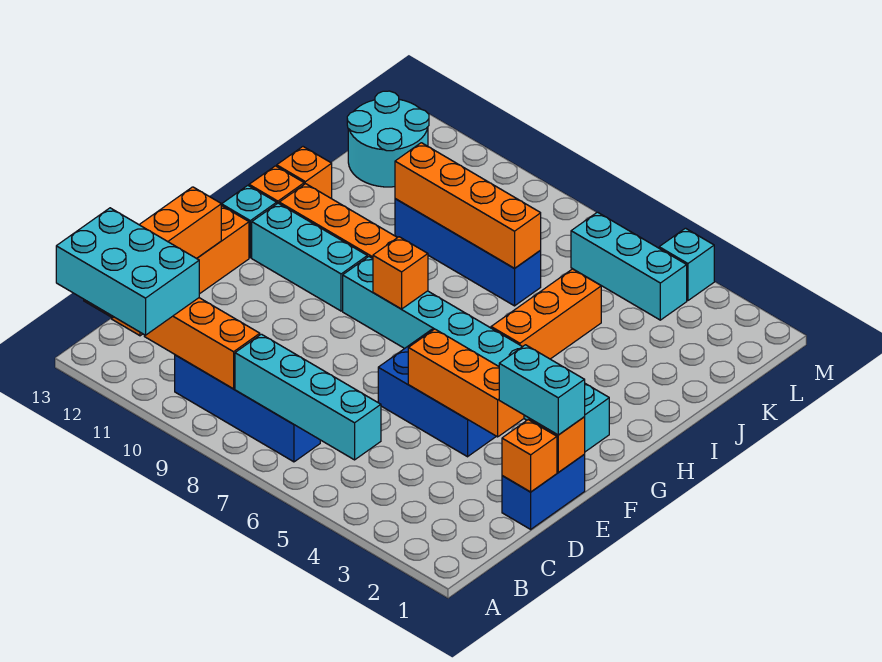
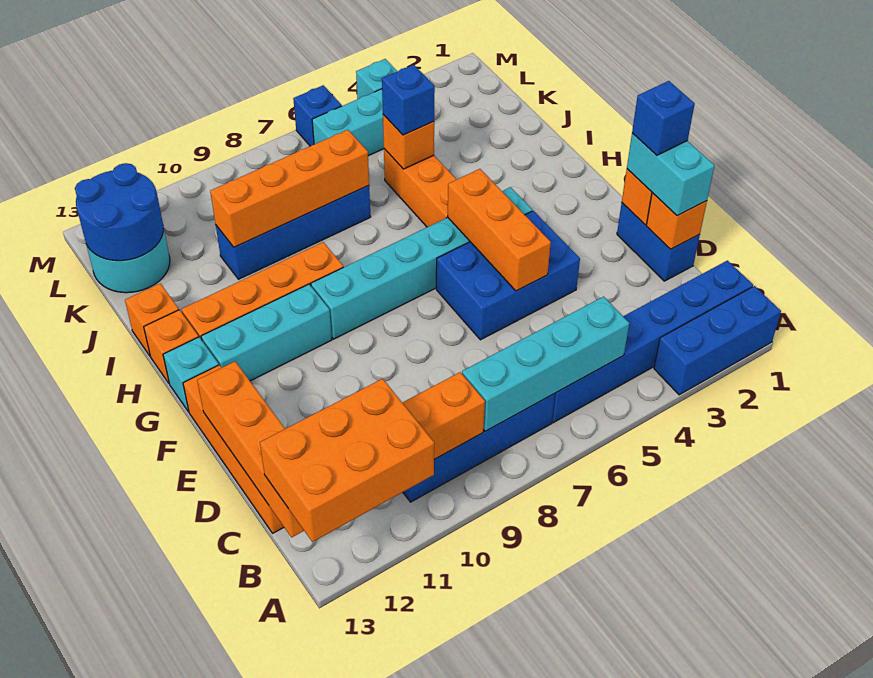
none -> blue 1x3 brick [654,286,781,395]
cyan 2x3 brick [56,208,199,335] -> orange 2x3 brick [260,379,434,542]
none -> blue 1x6 brick [552,261,753,423]
cyan 1x2 brick [499,345,585,435] -> cyan 1x2 brick turned to [627,133,715,216]
none -> blue 1x1 brick [632,81,695,155]
orange 1x3 brick [408,329,524,437] -> orange 1x3 brick turned to [448,169,551,291]
cyan 1x8 brick [343,257,609,452] -> cyan 1x6 brick [311,187,532,339]
orange 1x1 brick [373,237,428,309] -> orange 1x1 brick moved to [383,115,434,169]
none -> blue 1x1 brick [382,65,435,135]
none -> blue 2x2 round brick [75,163,164,261]
none -> blue 1x1 brick [293,85,342,146]

